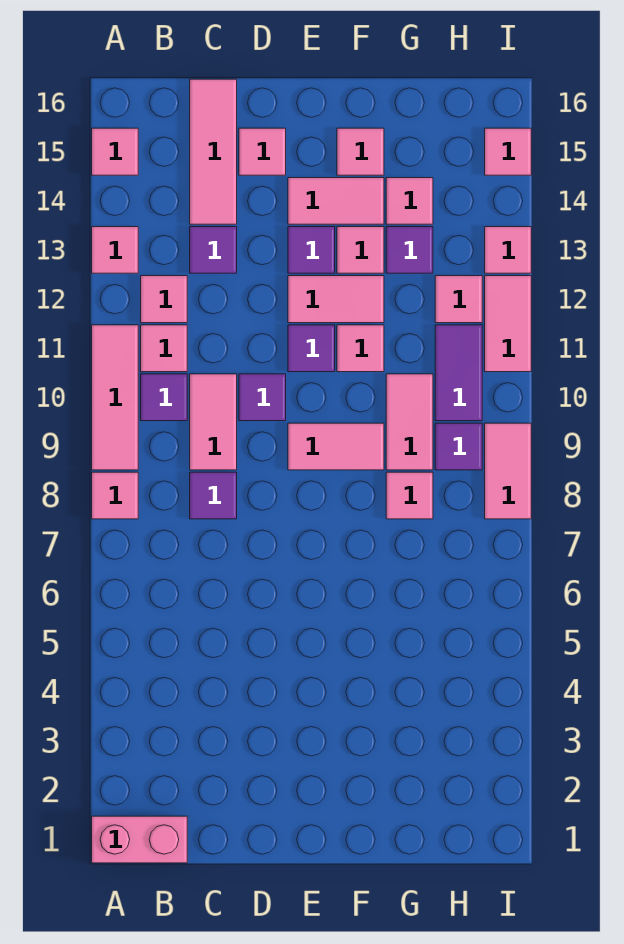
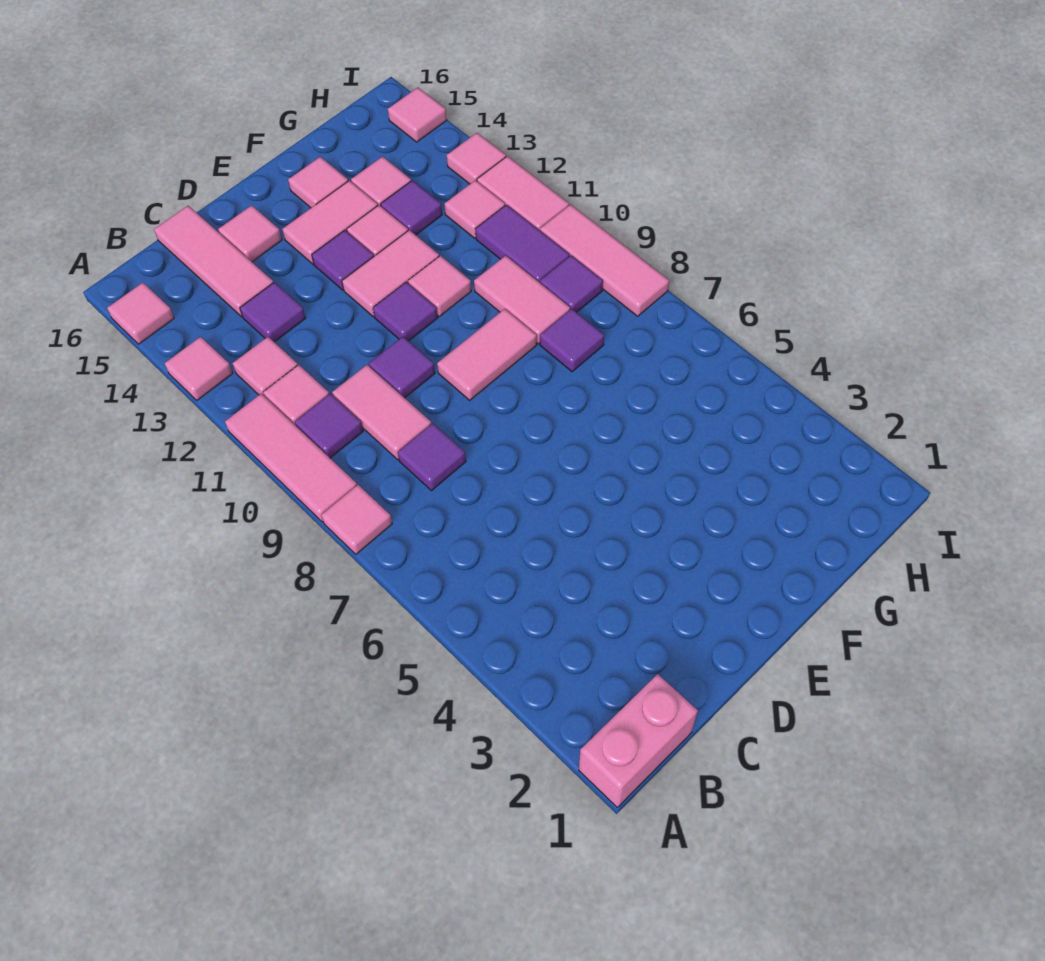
pink 1x1 tile [386,472,433,519] -> purple 1x1 tile [540,309,604,372]
pink 1x2 tile [485,423,531,519] -> pink 1x3 tile [540,205,669,316]

